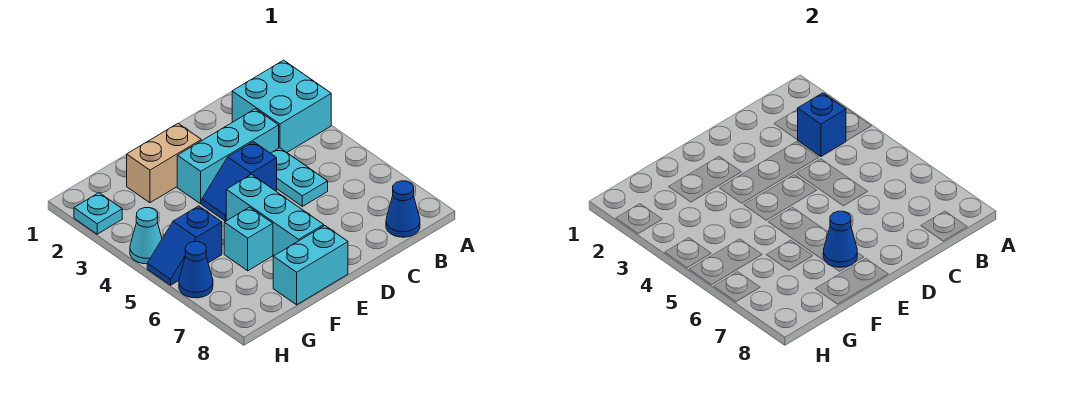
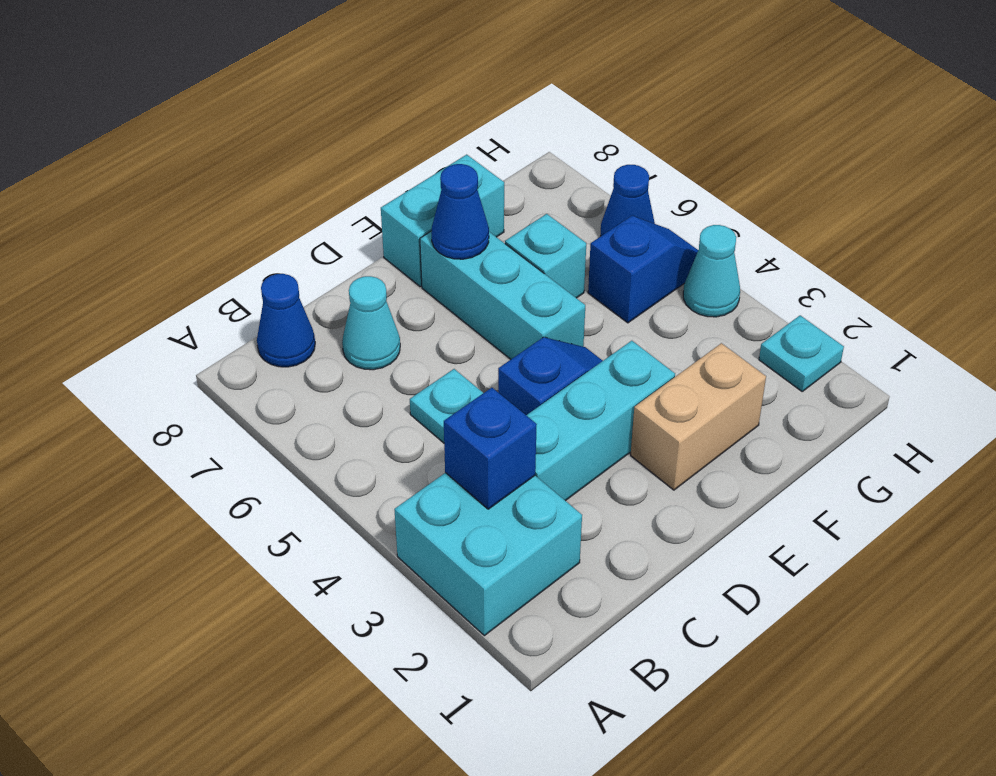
none -> cyan 1x1 cone [342,276,400,370]

